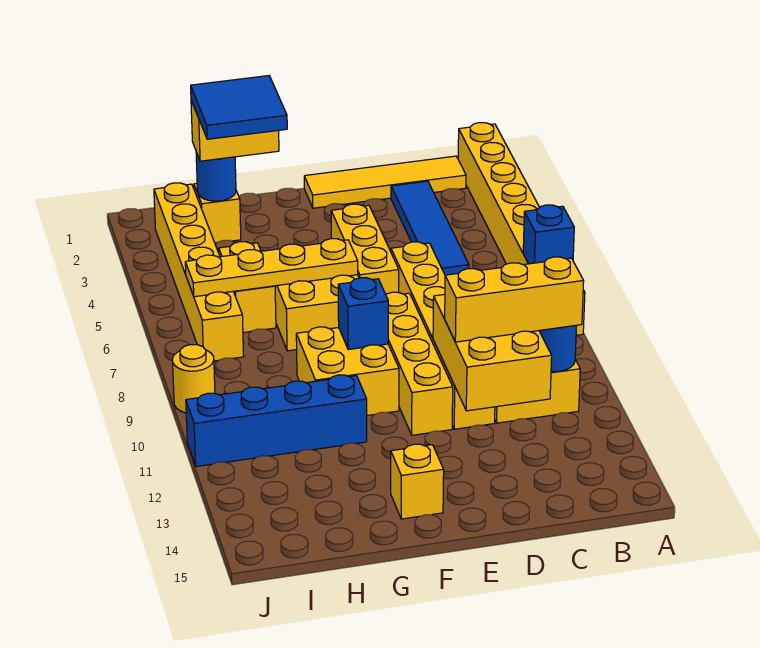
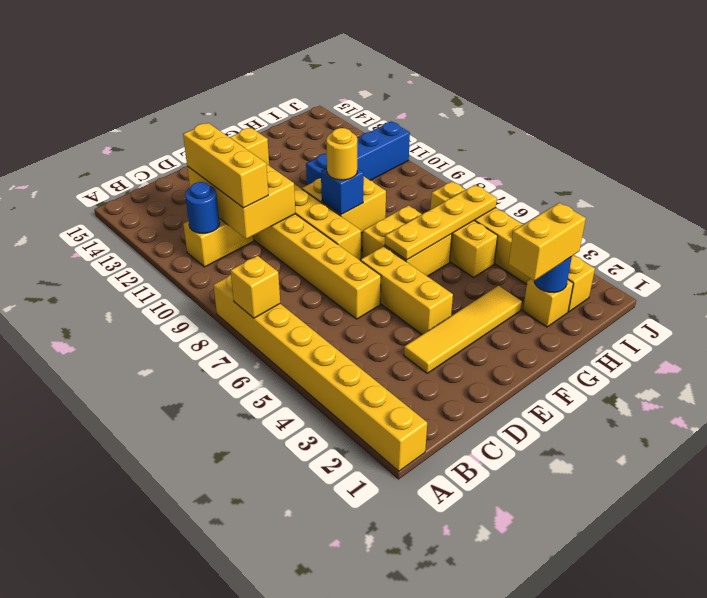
blue 1x1 brick [523,205,574,264] -> yellow 1x1 brick [231,256,280,318]
yellow 1x4 tile [304,156,466,208] -> yellow 1x4 tile moved to [404,286,522,373]
yellow 1x3 brick [445,257,584,342] -> yellow 1x3 brick turned to [183,123,268,208]
blue 1x4 tile [391,181,469,275] -> none
blue 2x2 tile [191,76,287,139] -> none
yellow 1x1 round brick [172,345,215,413] -> yellow 1x1 round brick moved to [326,128,357,180]

